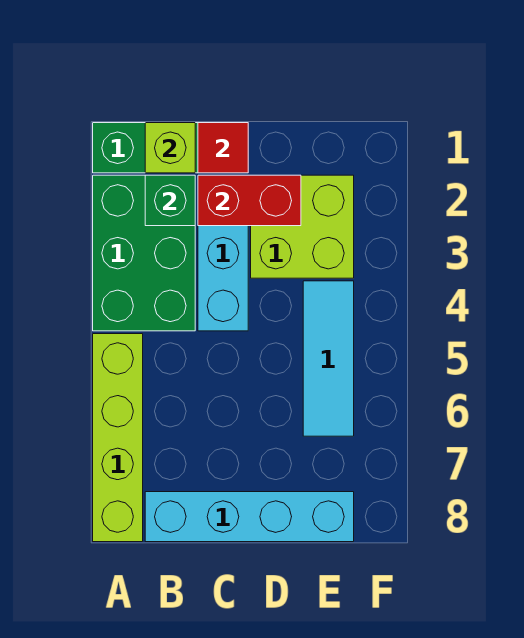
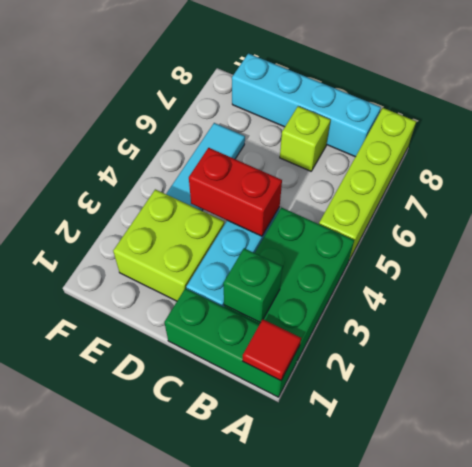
lime 1x1 brick [145,123,195,173] -> lime 1x1 brick moved to [280,106,331,171]
red 1x1 tile [198,123,248,173] -> red 1x1 tile moved to [243,319,301,381]
red 1x2 brick [198,175,301,226] -> red 1x2 brick moved to [189,148,282,236]

